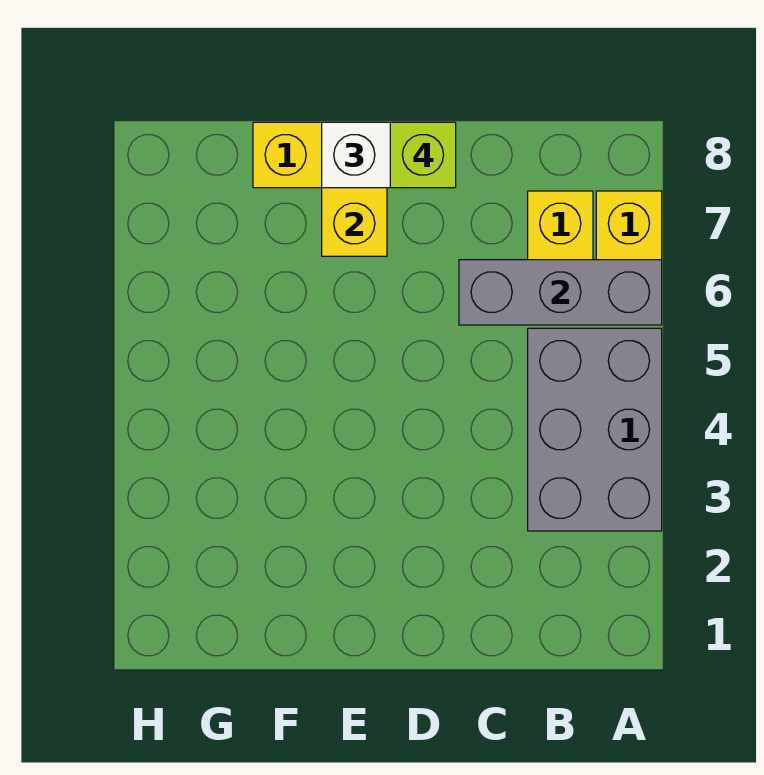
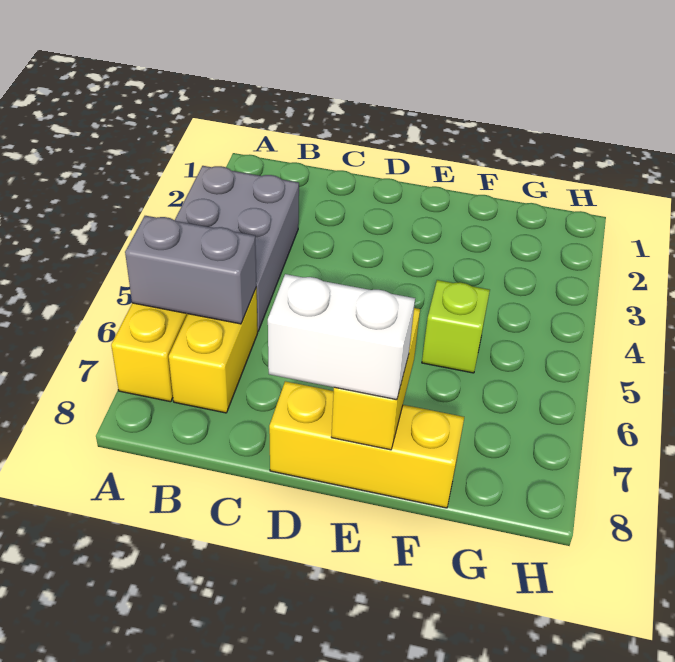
grey 1x3 brick [459,260,662,325] -> grey 1x2 brick [125,216,256,324]
lime 1x1 brick [390,122,456,188] -> lime 1x1 brick moved to [422,280,490,373]

